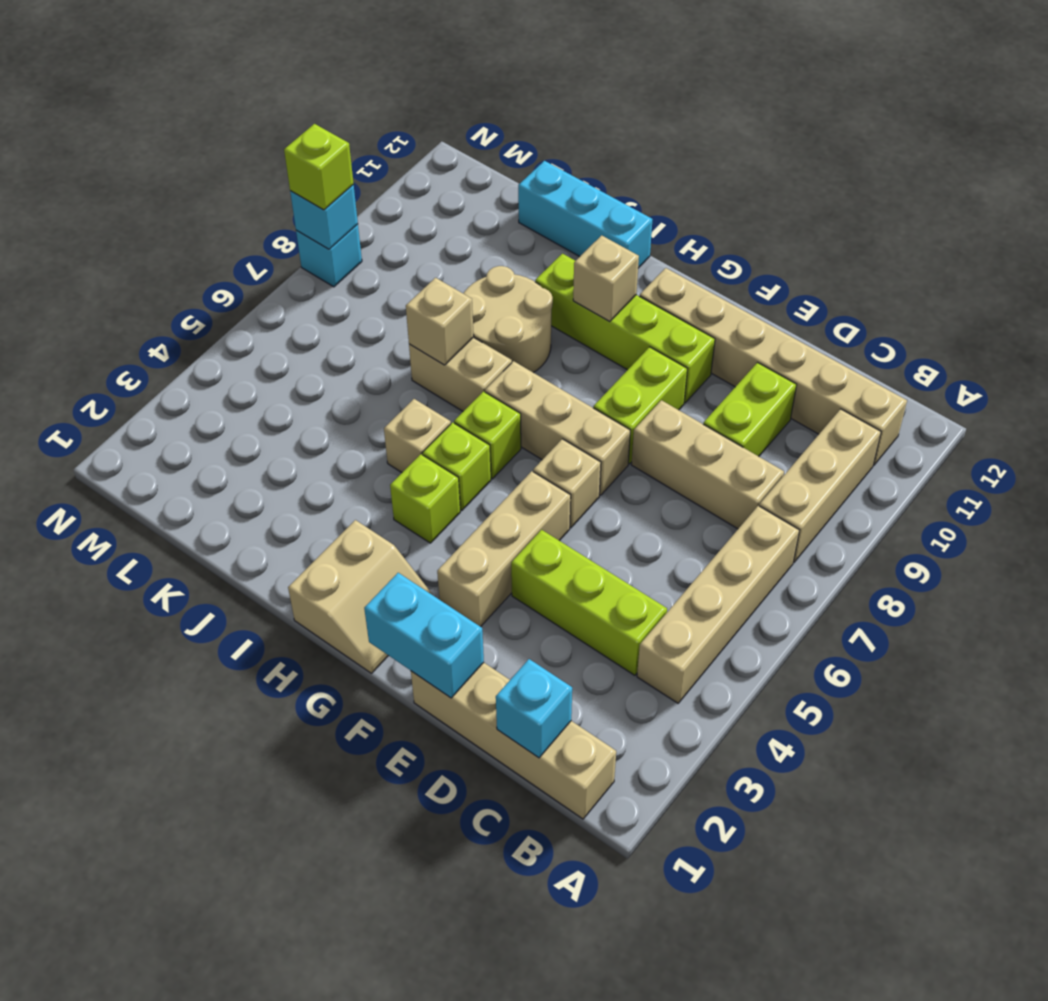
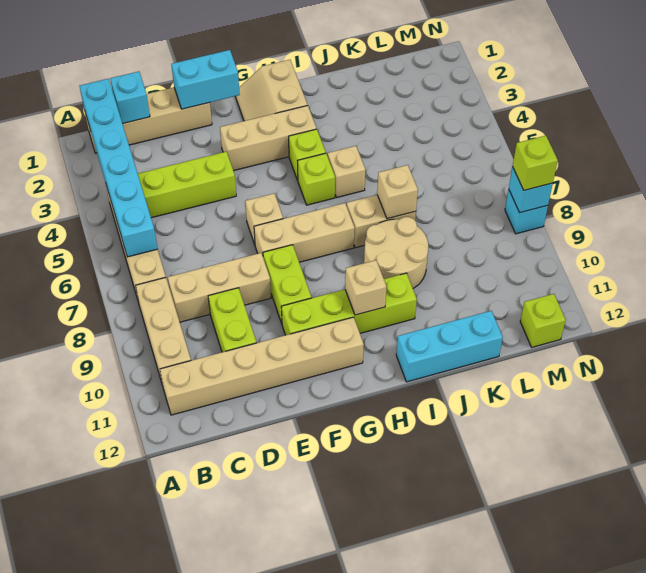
none -> cyan 1x6 brick [80,79,157,257]
tan 1x3 brick [437,471,571,627] -> tan 1x3 brick turned to [220,106,317,171]
lime 1x1 brick [454,392,521,479] -> lime 1x1 brick moved to [520,294,566,347]

